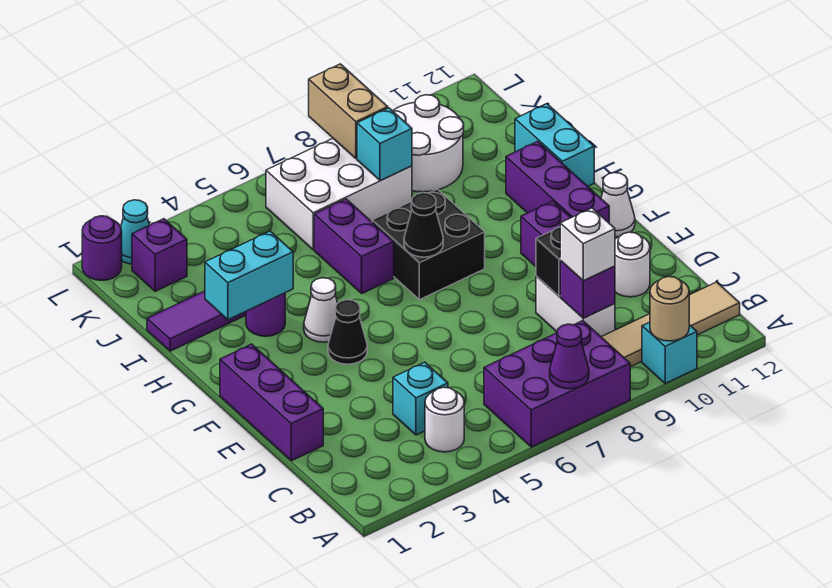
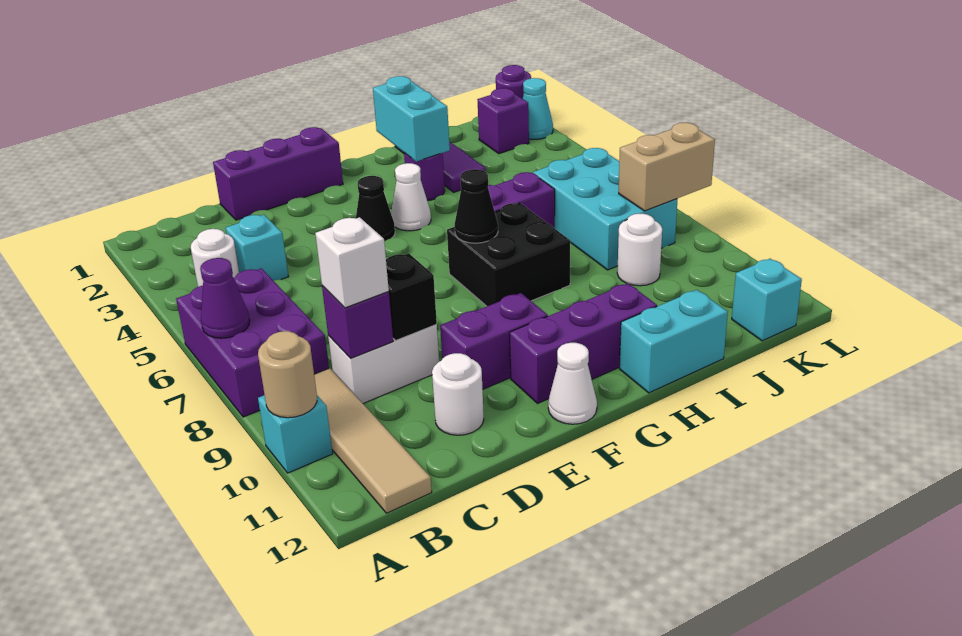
white 2x3 brick [266,139,412,250] -> cyan 2x3 brick [533,148,678,270]
cyan 1x1 brick [357,108,412,181] -> cyan 1x1 brick moved to [732,259,802,341]
white 2x2 round brick [393,95,464,192] -> white 1x1 round brick [617,214,662,286]

